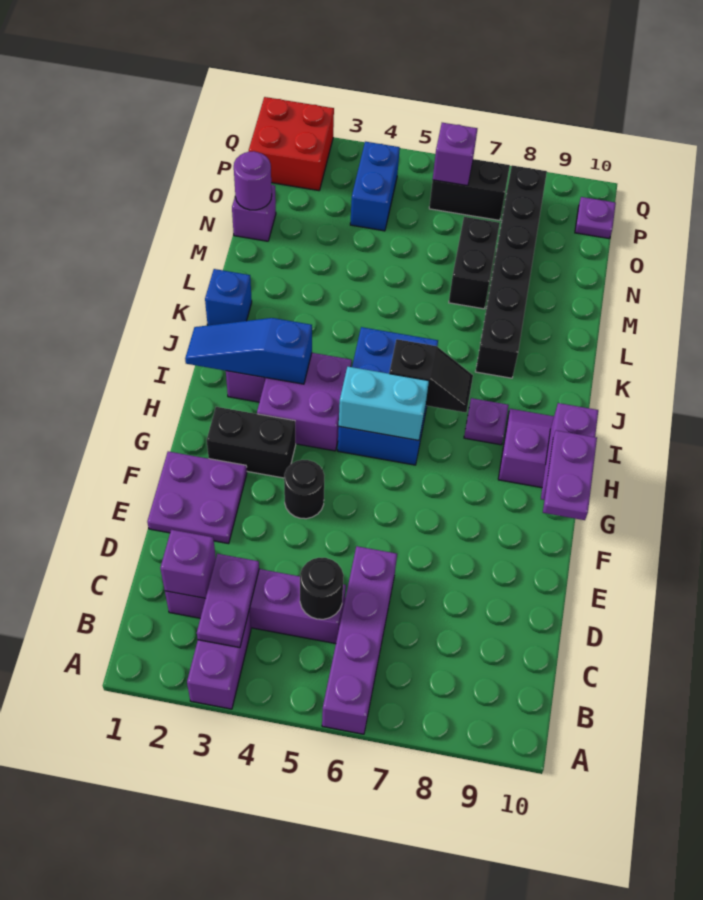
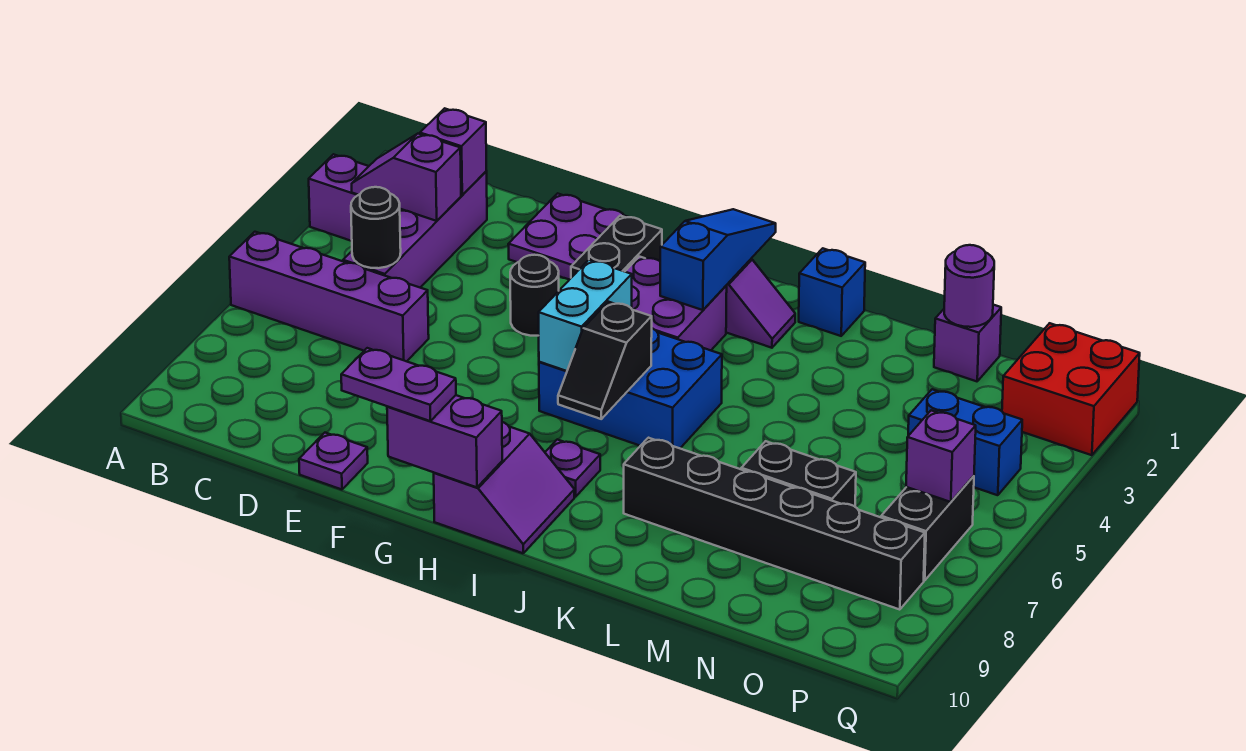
purple 1x2 plate [197,554,259,648] -> purple 1x2 slope [352,134,461,221]
purple 1x1 plate [575,197,616,239] -> purple 1x1 plate moved to [299,433,368,490]

